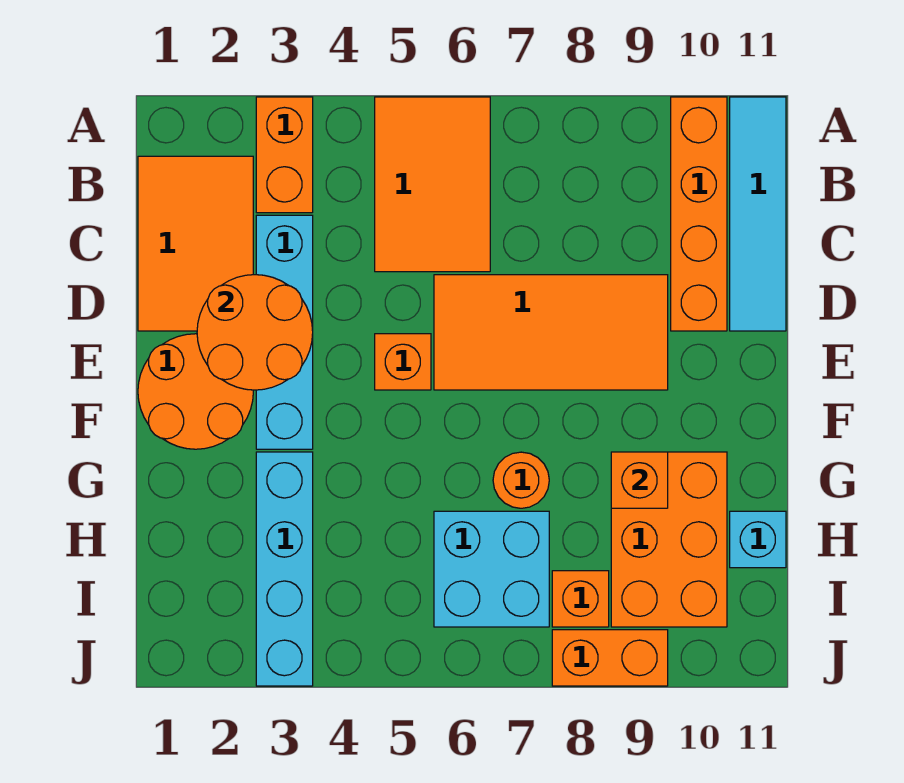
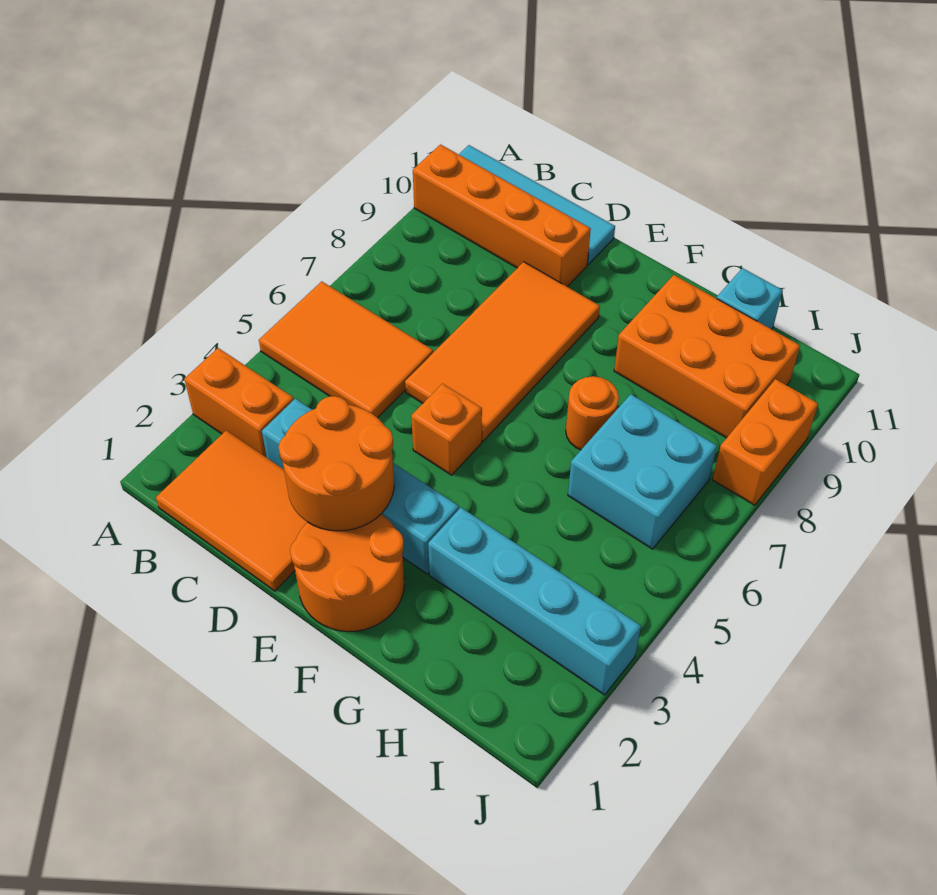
orange 1x1 brick [611,452,668,508] -> none
orange 1x1 brick [552,571,609,627] -> none

